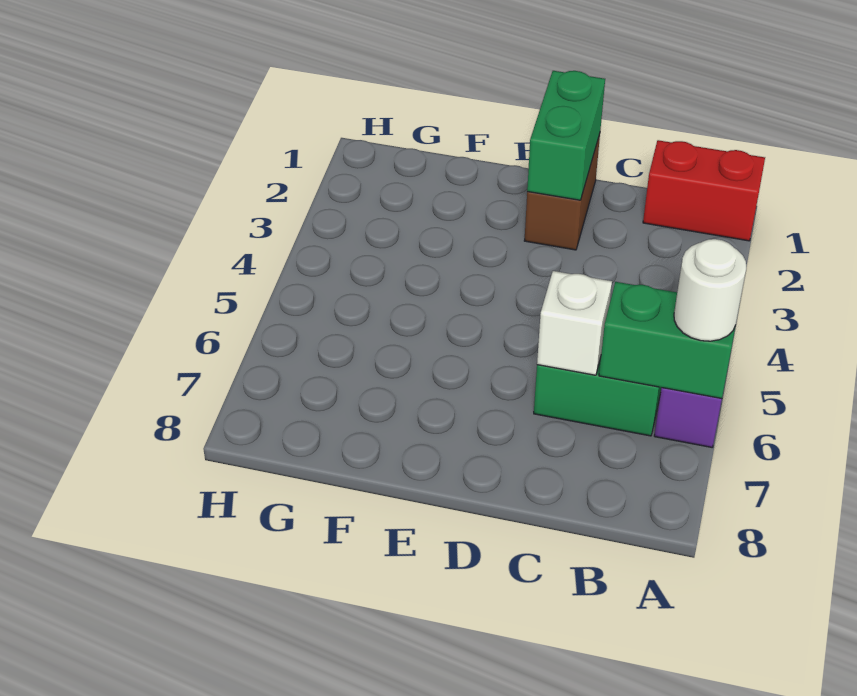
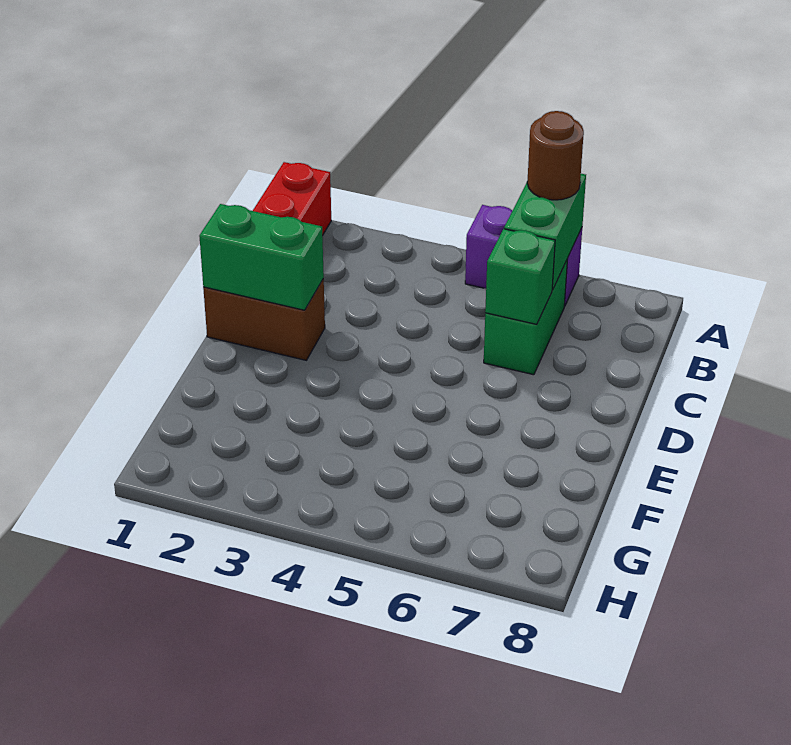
white 1x1 round brick [674,239,746,341] -> brown 1x1 round brick [527,111,584,200]
white 1x1 brick [537,271,612,375] -> green 1x1 brick [485,229,555,324]

